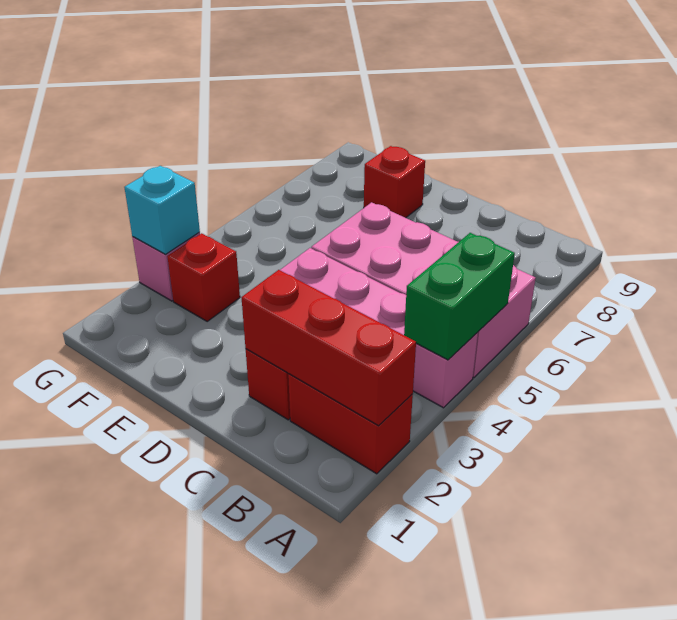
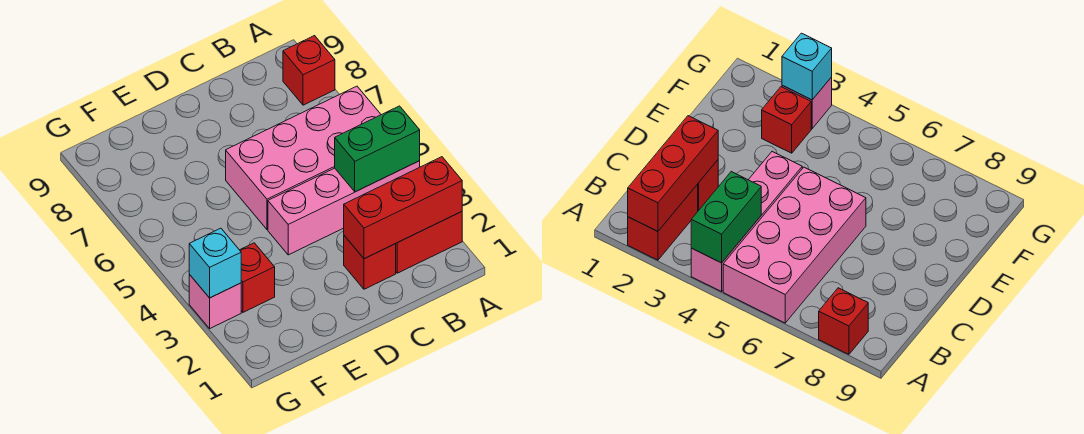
green 1x2 brick [404,233,515,360] -> green 1x2 brick turned to [335,106,420,192]
red 1x1 brick [364,146,425,218] -> red 1x1 brick moved to [283,36,335,105]

